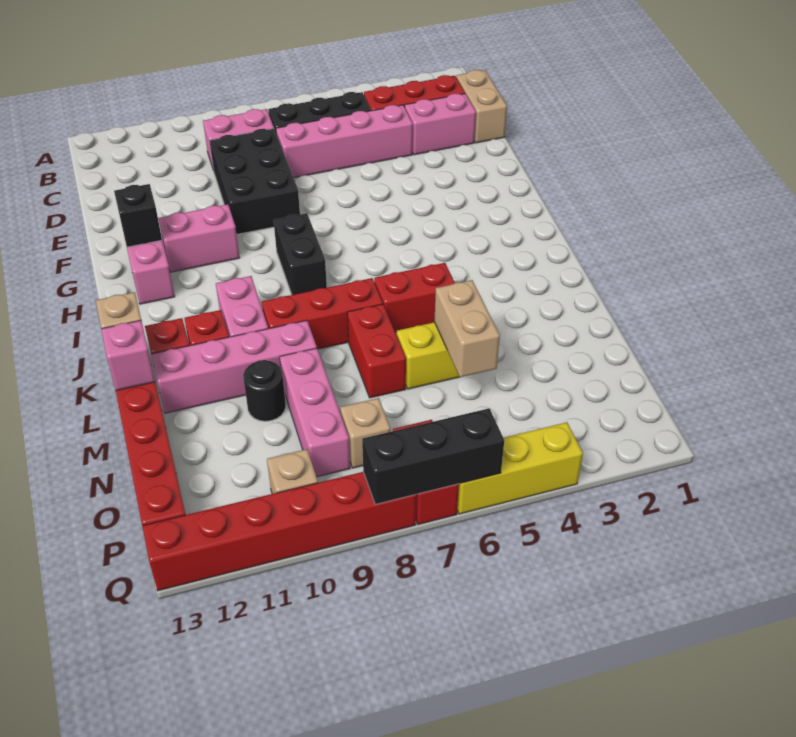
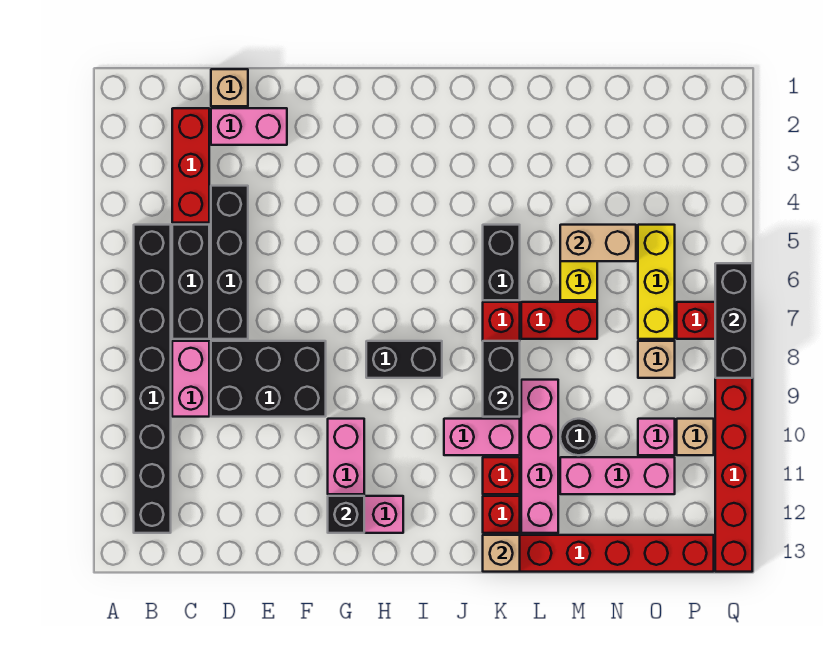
none -> black 1x8 brick [134,225,171,533]
tan 1x2 brick [456,70,507,143] -> tan 1x1 brick [211,69,248,106]
pink 1x2 brick [405,94,476,155] -> pink 1x2 brick turned to [211,108,287,145]
pink 1x4 brick [276,105,413,178] -> black 1x4 brick [211,186,248,339]
red 1x2 brick [374,263,455,332] -> black 1x2 brick [483,225,520,300]
none -> black 1x2 brick [483,341,520,417]
pink 1x1 brick [101,320,155,390] -> pink 1x1 brick moved to [638,419,675,455]
pink 1x3 brick [280,348,350,477] -> pink 1x3 brick moved to [560,457,675,494]
yellow 1x3 brick [457,422,583,514] -> yellow 1x3 brick moved to [638,225,675,339]

